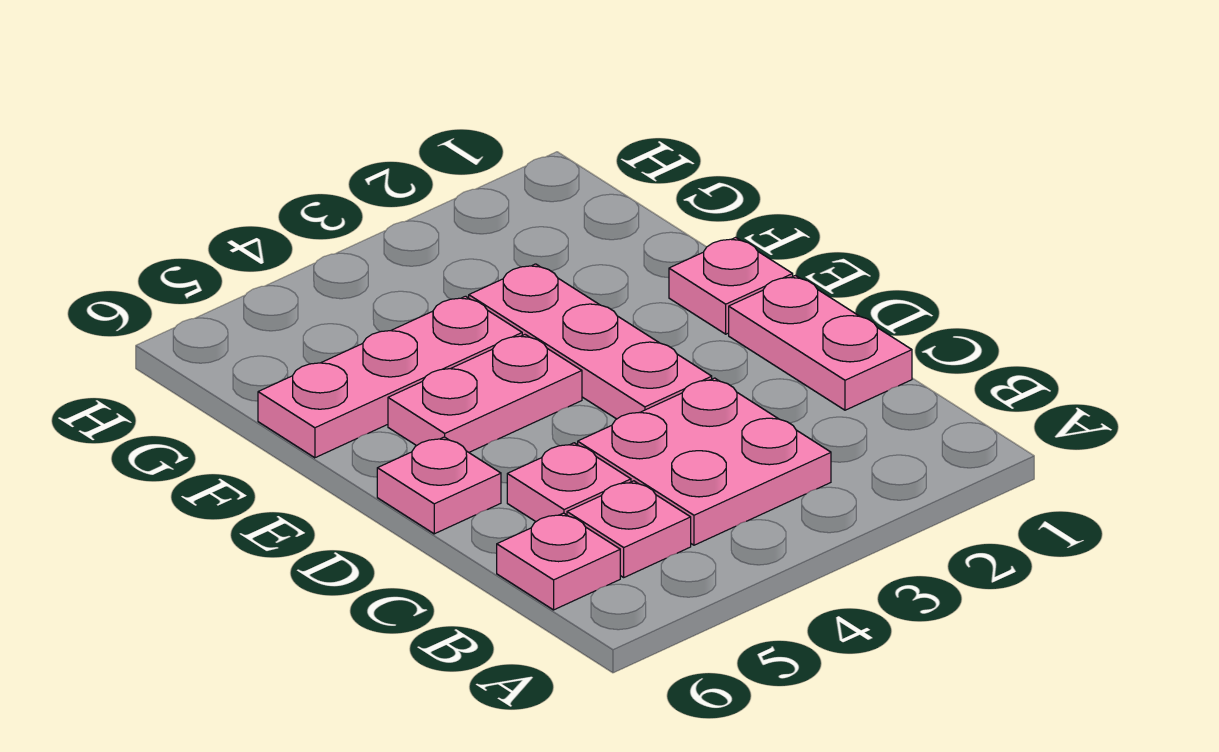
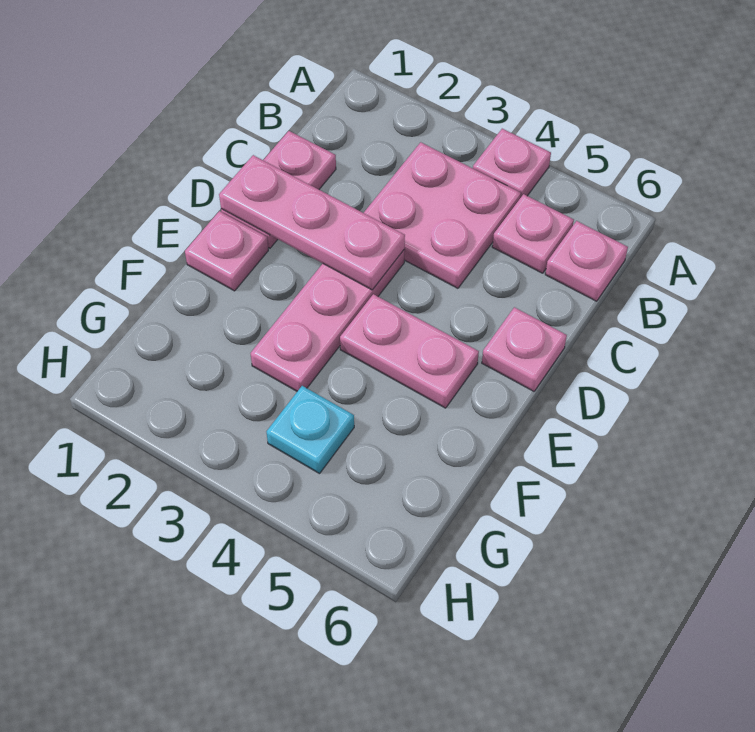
pink 1x1 plate [507,443,631,521] -> pink 1x1 plate moved to [473,129,551,198]
pink 1x3 plate [258,296,522,458] -> pink 1x3 plate moved to [219,155,405,290]
none -> cyan 1x1 plate [267,386,354,474]

